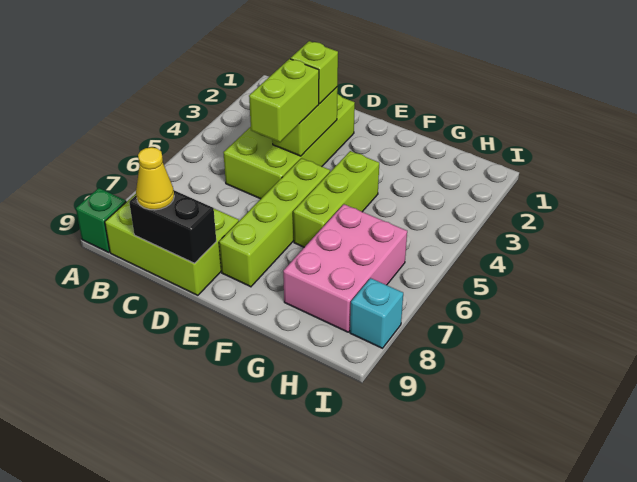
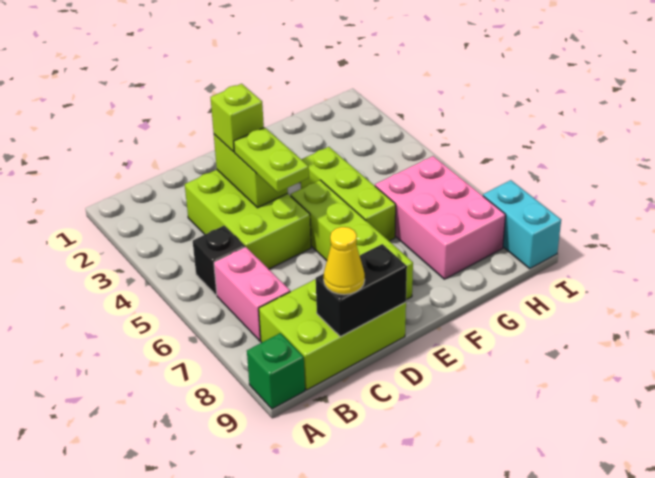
none -> black 1x1 brick [193,226,245,295]
none -> pink 1x2 brick [214,247,290,341]
lime 2x4 brick [223,94,355,199] -> lime 2x3 brick [185,170,311,269]
lime 1x2 brick [249,59,319,142] -> lime 1x2 plate [234,127,309,192]
cyan 1x1 brick [350,278,403,348] -> cyan 1x2 brick [483,180,561,269]

